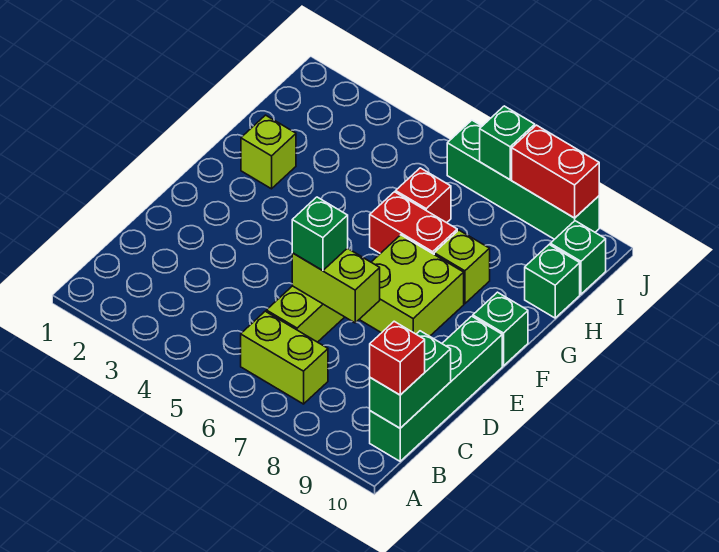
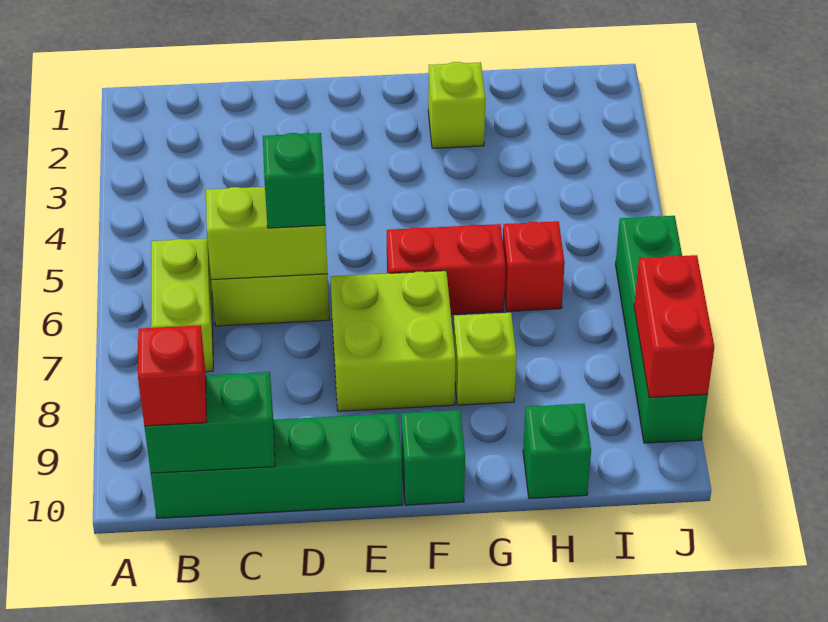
lime 1x2 brick [292,248,380,323] -> lime 1x2 brick turned to [206,187,327,280]
red 1x2 brick [370,192,457,254] -> red 1x2 brick turned to [387,224,505,314]
green 1x1 brick [550,221,606,294] -> none
green 1x1 brick [480,106,535,180] -> none

